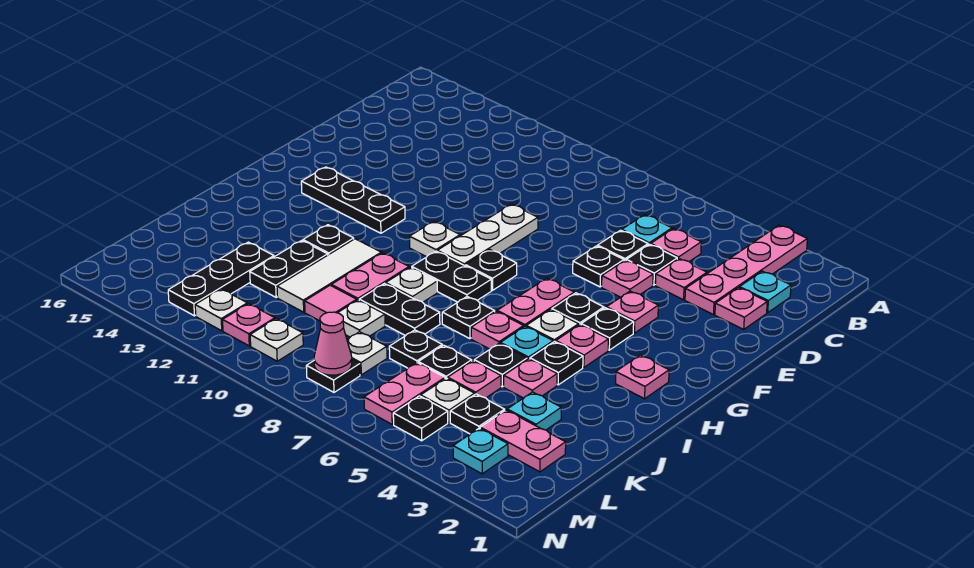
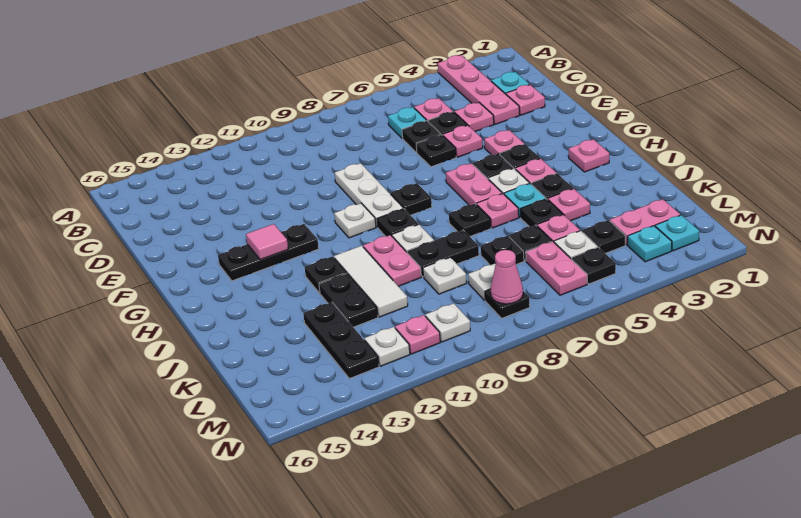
black 1x2 plate [412,251,491,302] -> black 1x1 plate [377,209,418,237]
cyan 1x1 plate [507,392,561,430] -> cyan 1x1 plate moved to [655,215,699,251]
pink 1x1 tile [305,285,357,321] -> pink 1x1 tile moved to [246,224,288,260]

